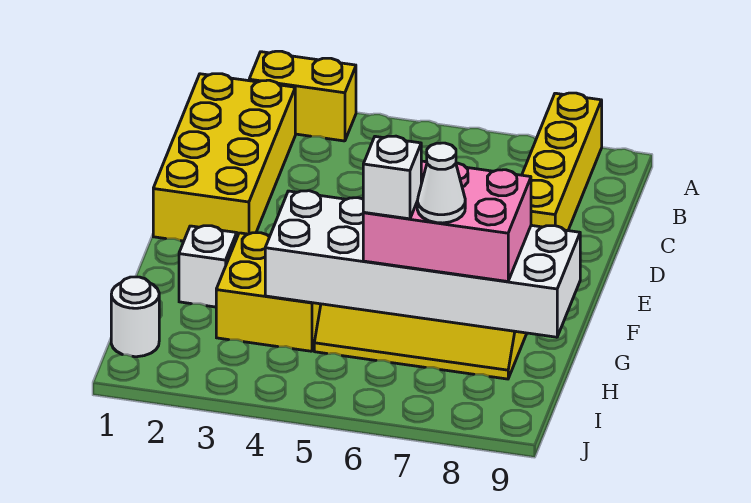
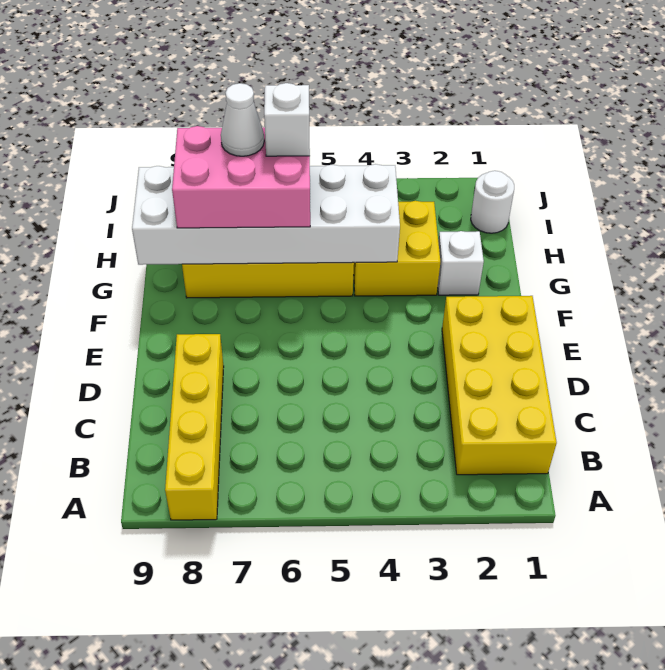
yellow 1x2 brick [249,51,356,141] -> none

